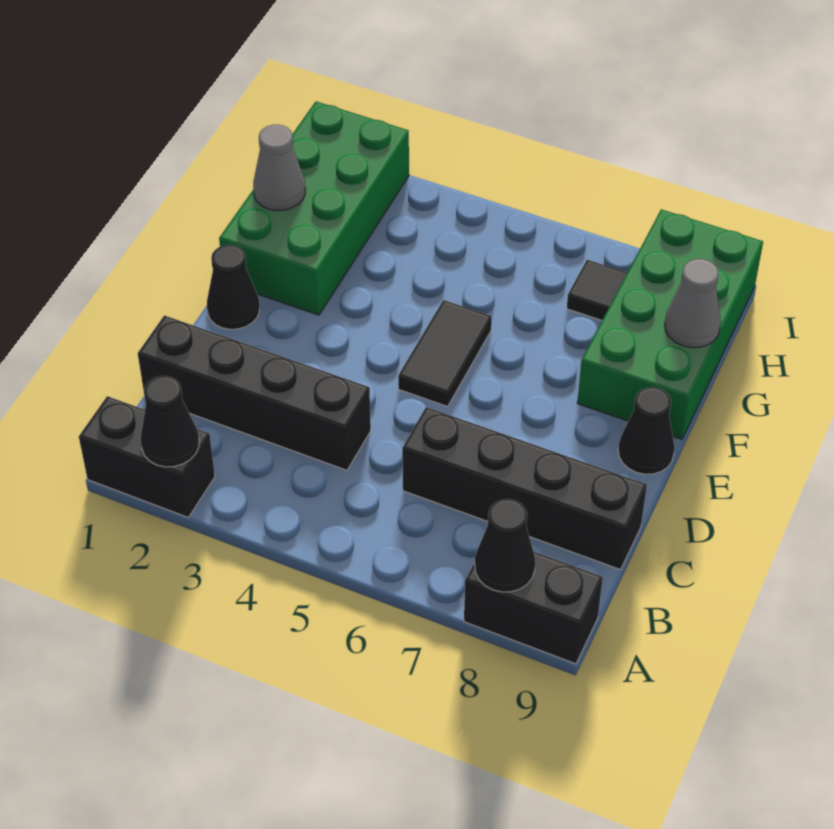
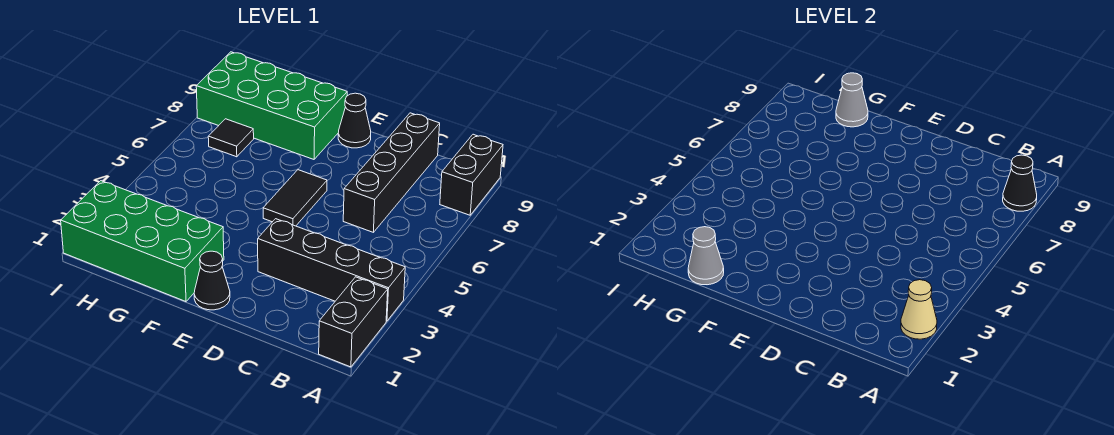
black 1x1 cone [141,376,199,467] -> tan 1x1 cone [901,280,937,339]
black 1x4 brick [138,315,371,470] -> black 1x4 brick turned to [258,219,405,321]
black 1x2 tile [398,300,492,406] -> black 1x2 tile turned to [263,170,327,226]

